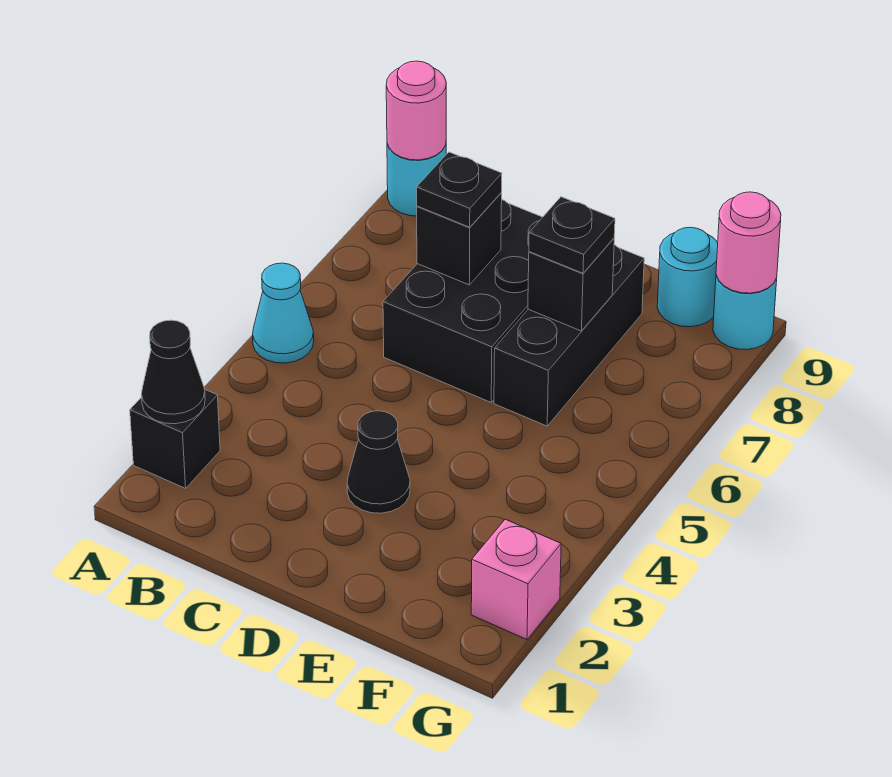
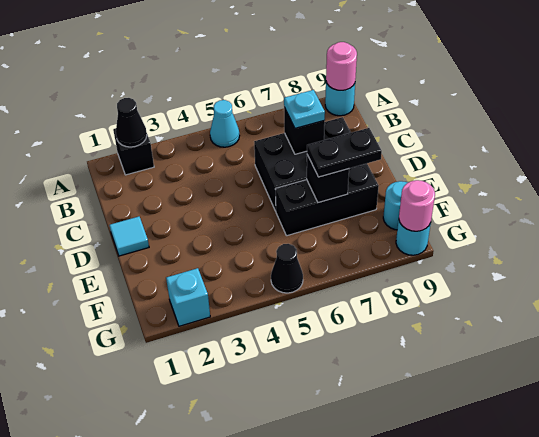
black 1x1 plate [417,152,502,227] -> cyan 1x1 plate [284,90,325,128]
none -> cyan 1x1 tile [109,217,149,256]
black 1x1 cone [347,411,410,513] -> black 1x1 cone moved to [271,244,303,293]
black 1x1 plate [529,197,615,273] -> black 1x2 plate [307,128,382,177]
pink 1x1 brick [471,519,561,640] -> cyan 1x1 brick [166,268,210,326]

